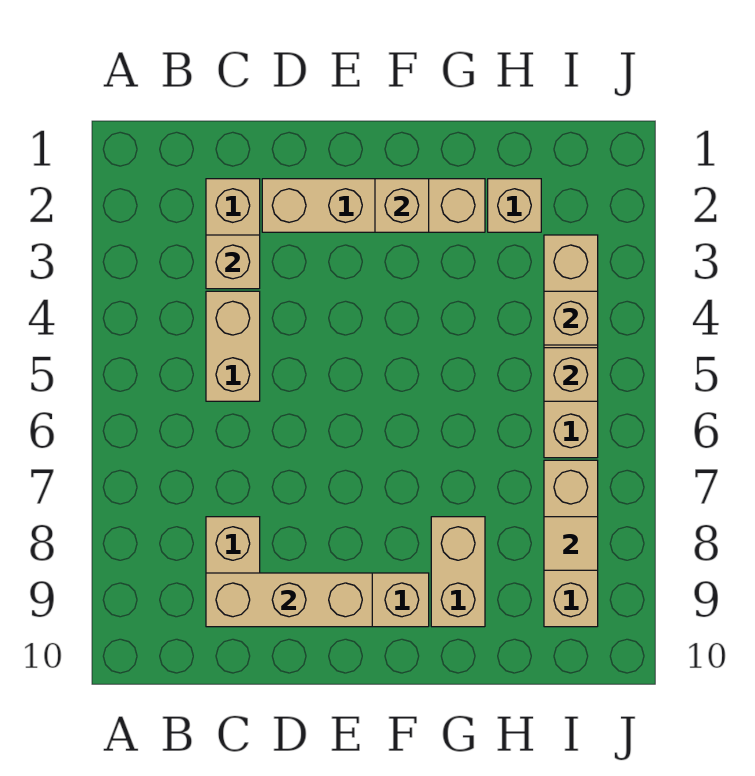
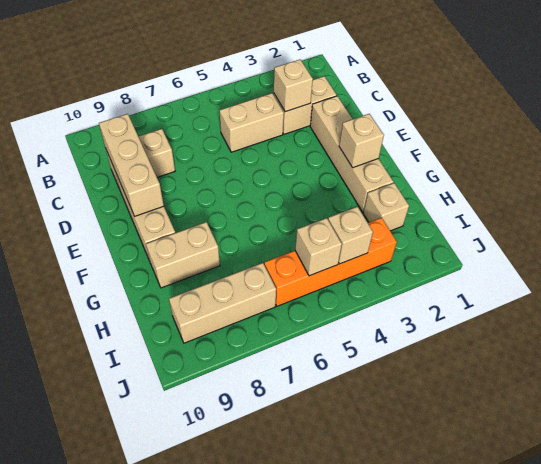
tan 1x4 brick [544,235,598,458] -> orange 1x4 brick [264,218,397,306]
tan 1x1 tile [544,517,598,570] -> none

